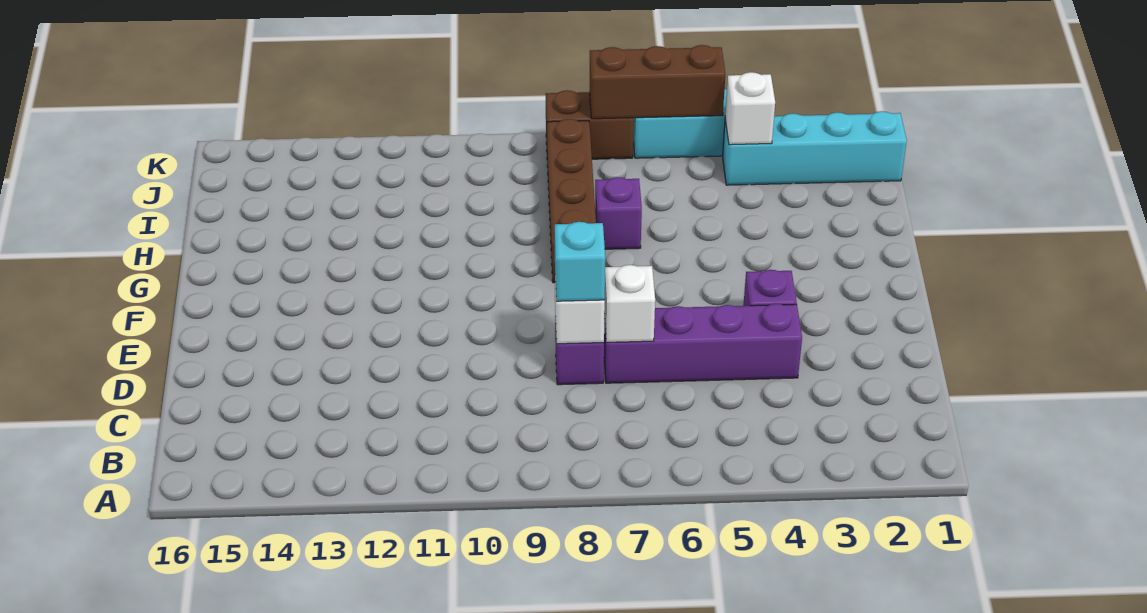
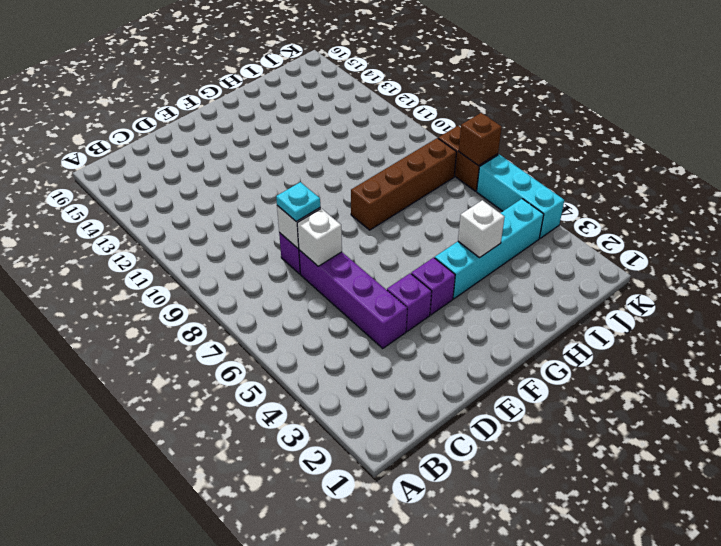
cyan 1x1 brick [555,222,605,301] -> cyan 1x1 plate [276,182,320,221]
purple 1x1 brick [595,177,642,249] -> purple 1x1 brick moved to [411,258,455,315]
cyan 1x4 brick [723,111,907,185] -> cyan 1x4 brick turned to [435,199,544,299]
white 1x1 brick [725,72,775,145] -> white 1x1 brick moved to [458,200,505,258]
brown 1x3 brick [590,45,725,119] -> brown 1x1 brick [459,113,502,166]

